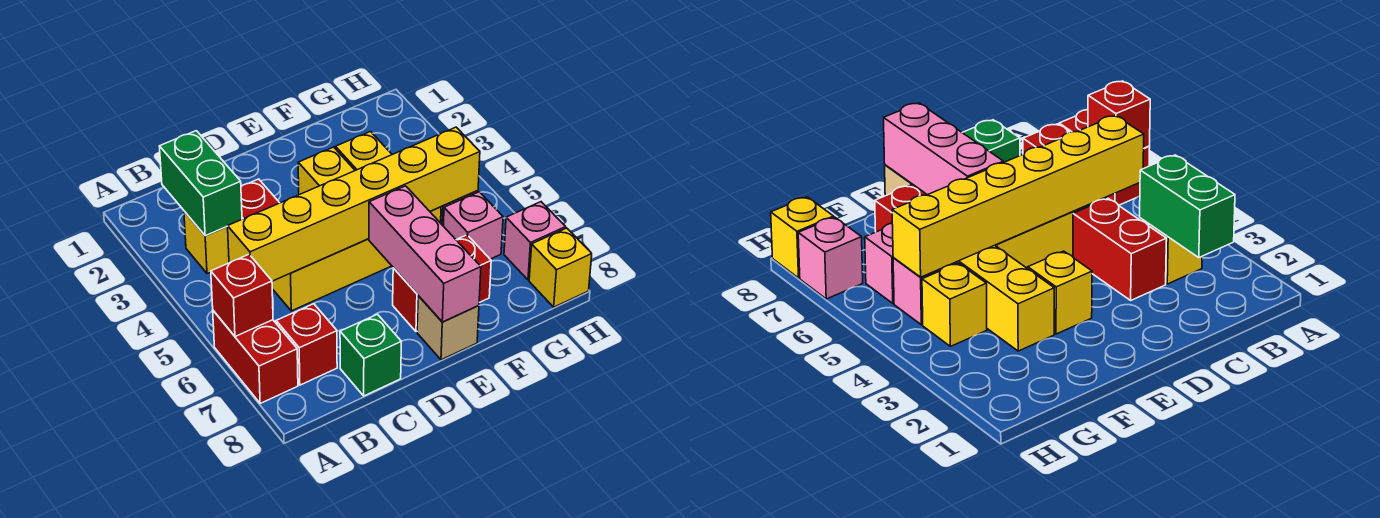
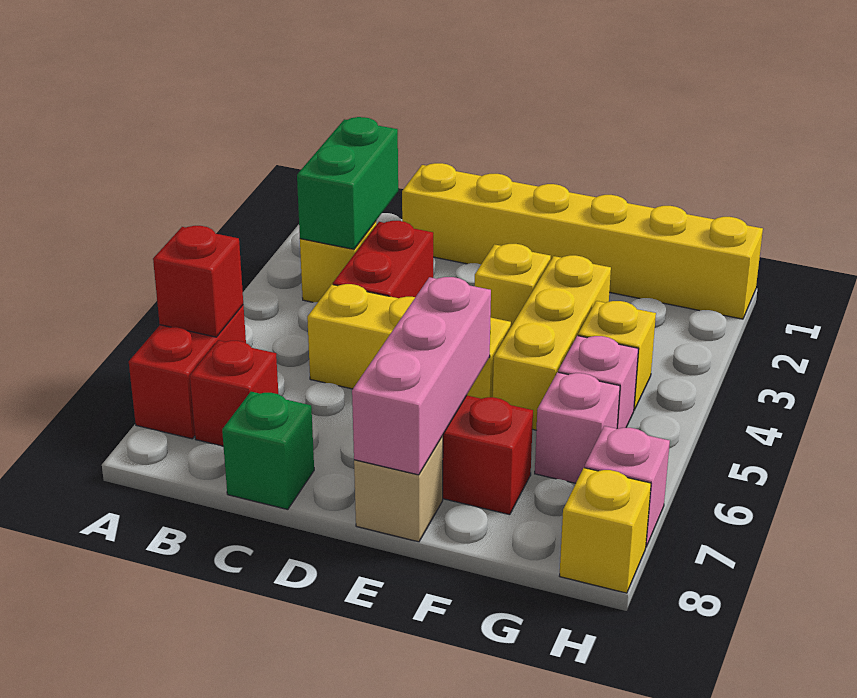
yellow 1x6 brick [227,127,480,281] -> yellow 1x6 brick moved to [402,163,763,319]

